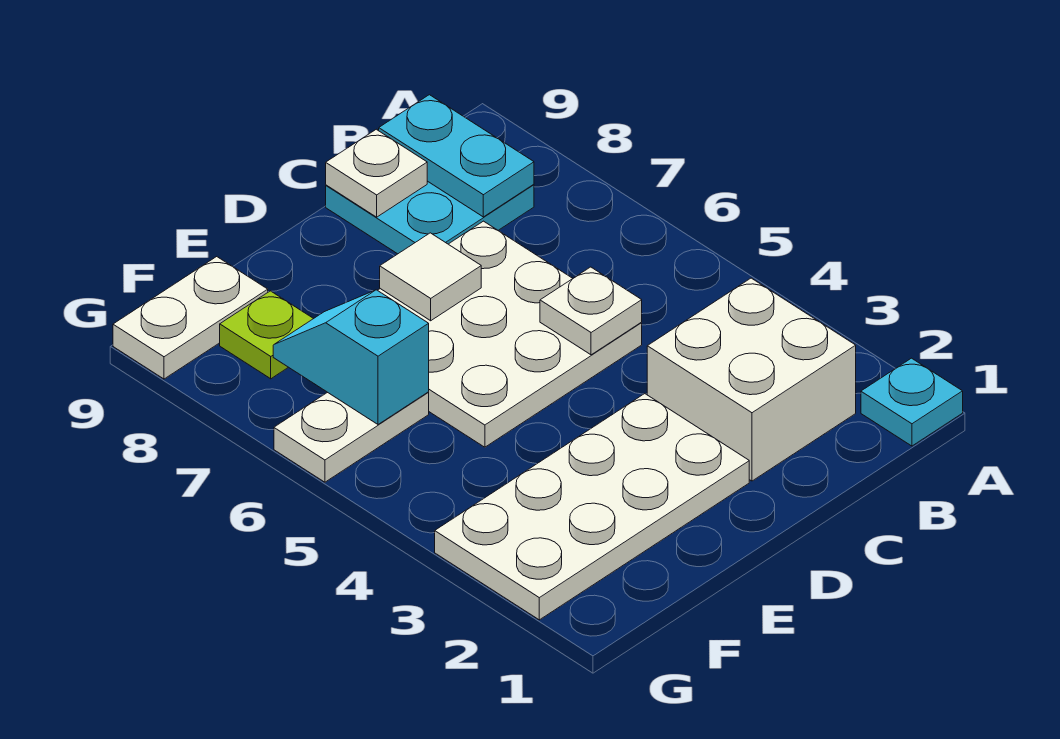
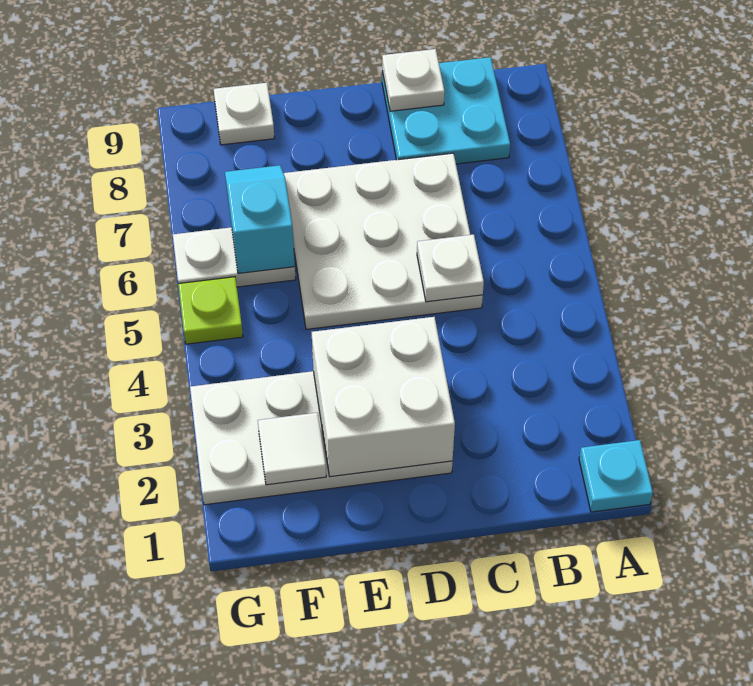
white 2x2 brick [647,278,856,481] -> white 2x2 brick moved to [312,317,455,477]
cyan 1x2 plate [379,95,534,217] -> none
white 1x1 tile [380,233,481,321] -> white 1x1 tile moved to [258,413,326,485]
lime 1x1 plate [220,291,313,379] -> lime 1x1 plate moved to [178,277,243,344]
white 1x2 plate [113,257,268,379] -> white 1x1 plate [214,83,274,145]

